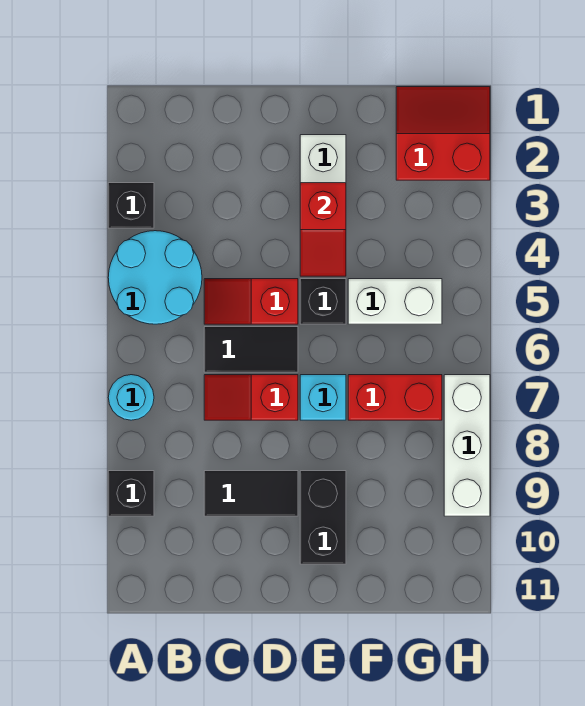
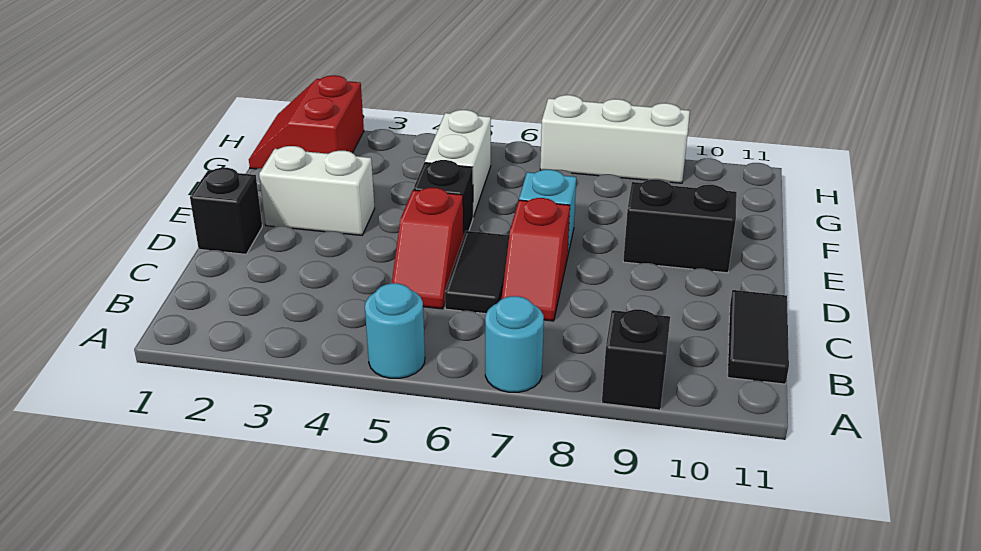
black 1x1 brick [108,183,154,228] -> black 1x1 brick moved to [190,168,262,254]
cyan 2x2 round brick [108,231,202,324] -> cyan 1x1 round brick [365,283,425,378]
black 1x2 tile [204,471,298,516] -> black 1x2 tile moved to [728,290,789,384]
red 1x2 slope [300,183,346,276] -> none
red 1x2 brick [348,375,442,420] -> none

